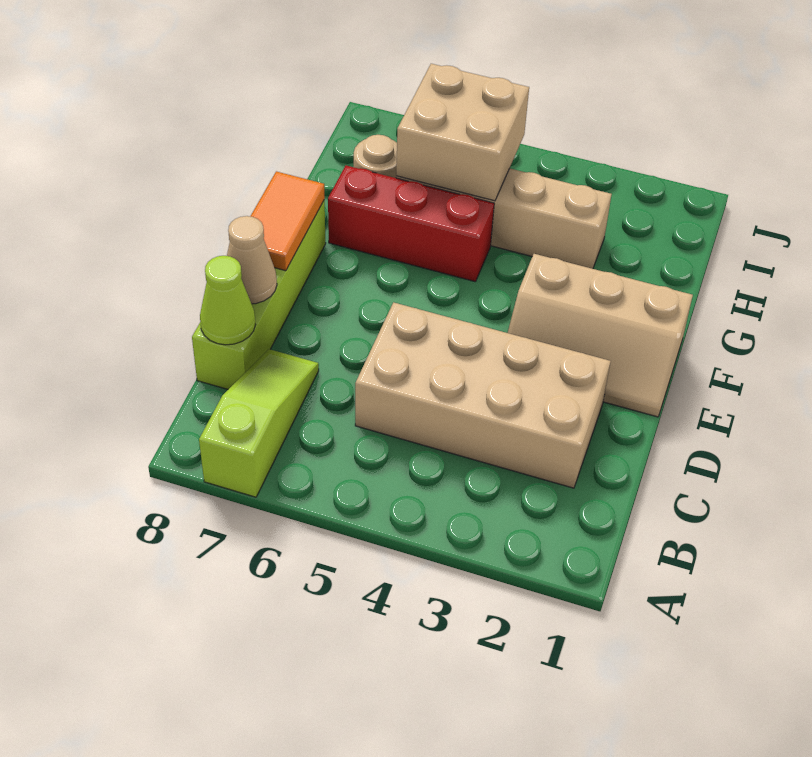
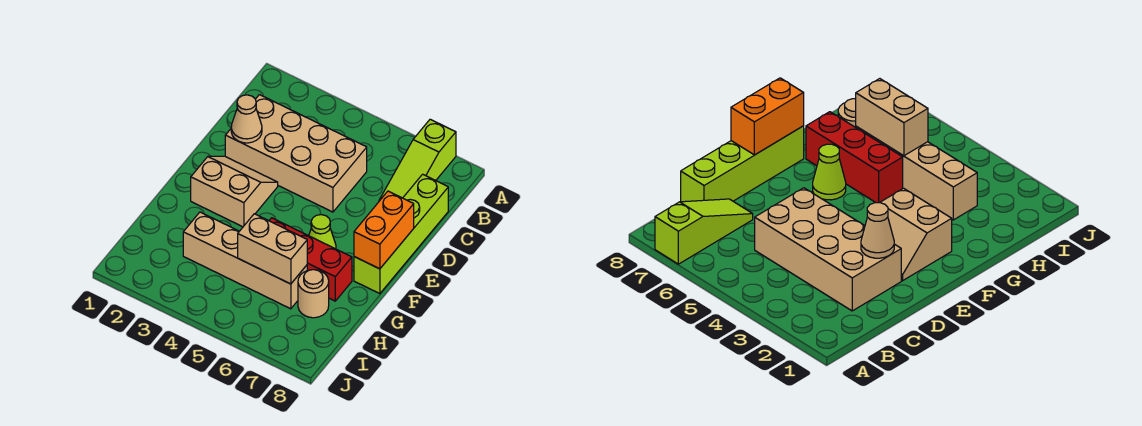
lime 1x1 cone [200,256,256,345] -> lime 1x1 cone moved to [309,215,336,249]
tan 1x1 cone [227,216,277,304] -> tan 1x1 cone moved to [231,95,262,143]
tan 2x3 slope [508,254,693,417] -> tan 2x2 slope [191,156,278,227]
orange 1x2 tile [250,171,325,271] -> orange 1x2 brick [354,191,414,269]
tan 2x2 brick [396,64,529,201] -> tan 1x2 brick [238,214,307,284]

